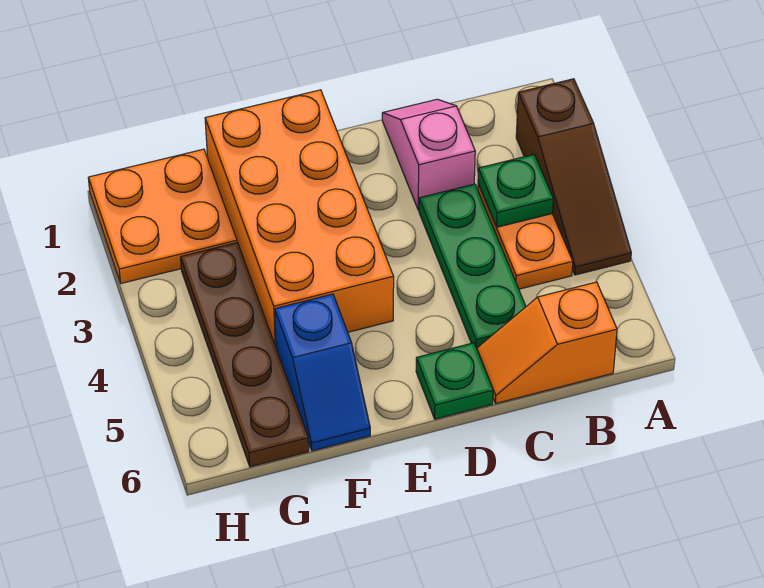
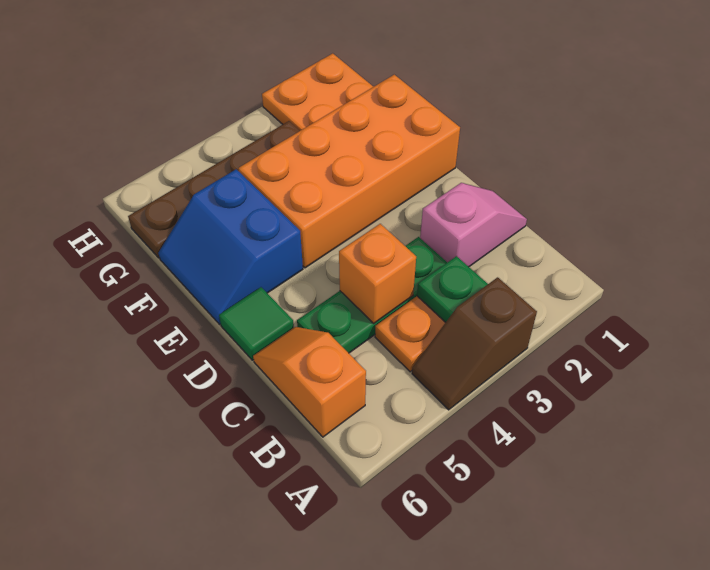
brown 1x3 slope [516,79,631,275] -> brown 1x2 slope [412,277,537,410]
none -> orange 1x1 brick [339,224,416,323]
green 1x1 plate [416,343,493,419] -> green 1x1 tile [219,287,294,360]
blue 1x2 slope [275,294,370,451] -> blue 2x2 slope [158,169,303,324]

